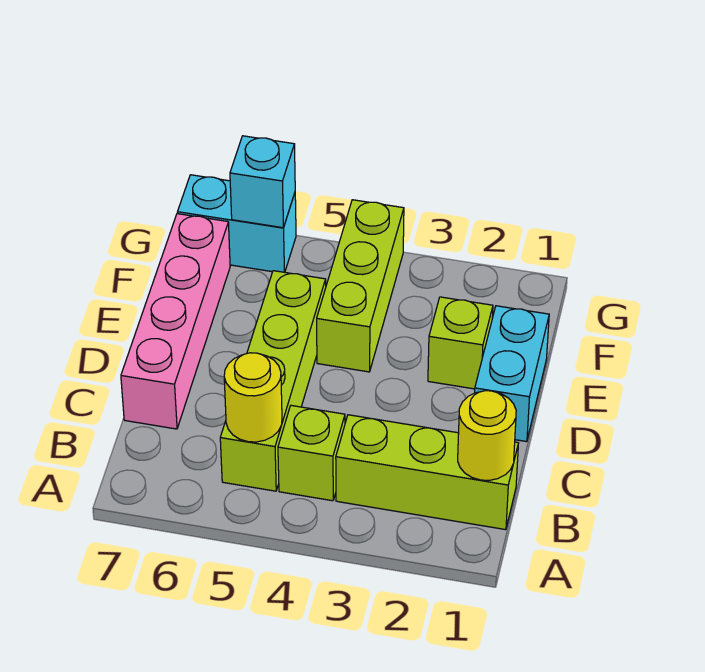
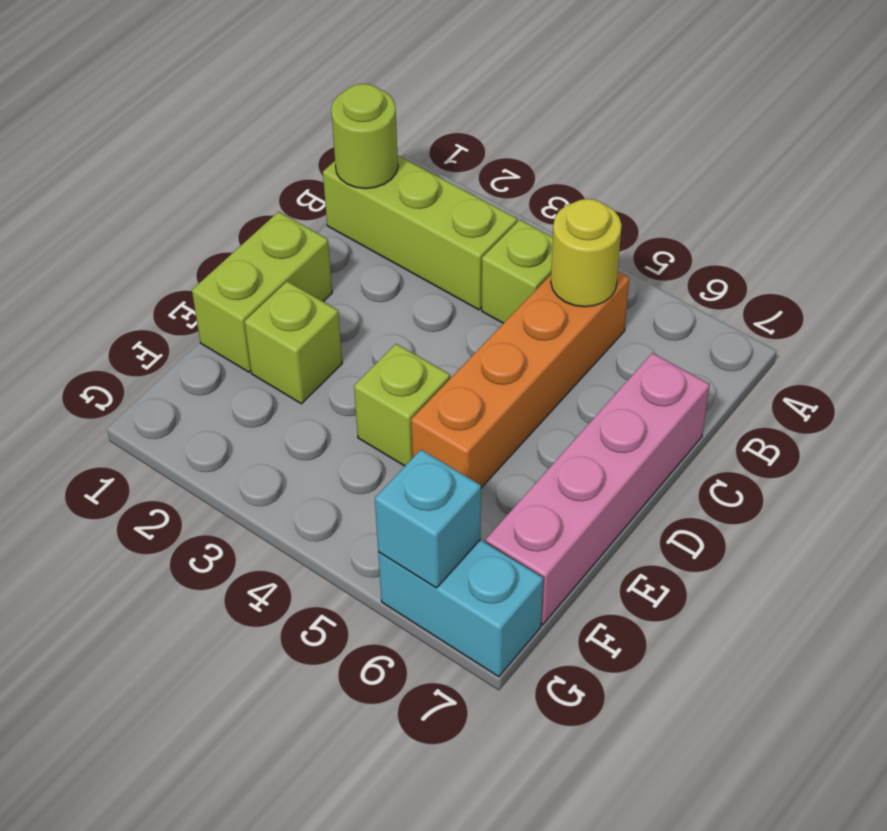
yellow 1x1 round brick [458,391,516,480] -> lime 1x1 round brick [331,84,398,189]
lime 1x4 brick [220,271,326,491] -> orange 1x4 brick [411,272,629,488]
cyan 1x2 brick [475,306,549,442] -> lime 1x2 brick [192,212,332,372]
lime 1x3 brick [317,200,404,372] -> lime 1x1 brick [354,344,450,466]

